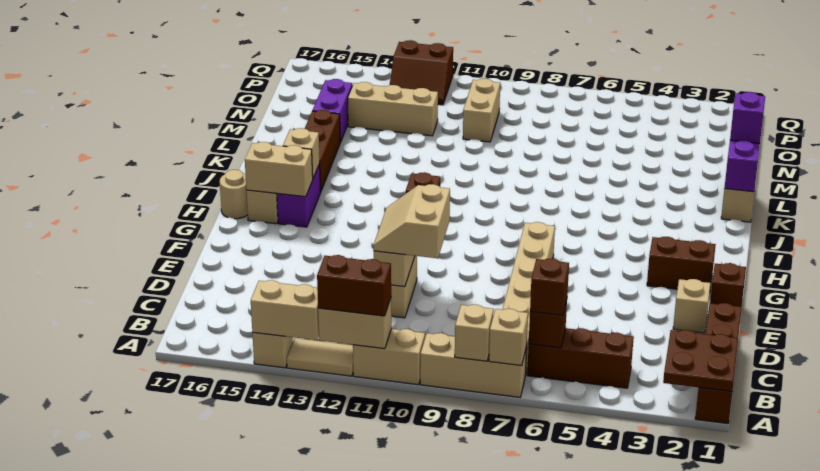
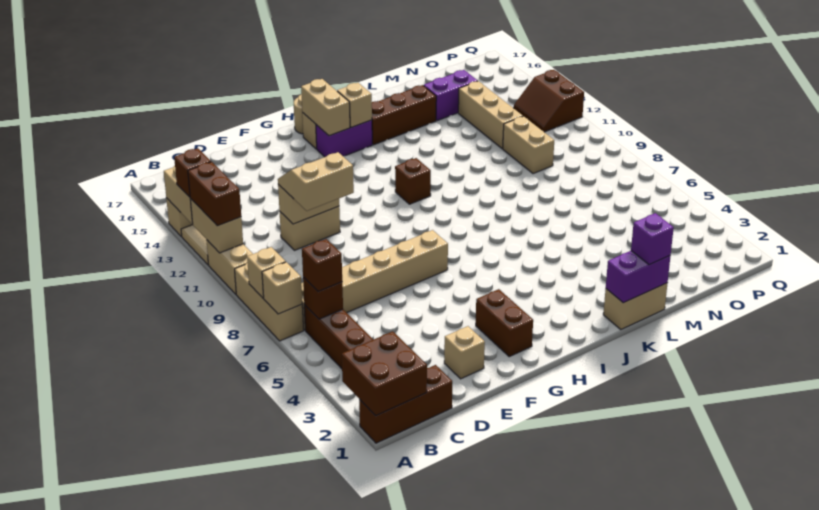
brown 1x4 brick [695,303,742,424] -> brown 1x3 brick [359,365,452,443]
brown 2x2 plate [663,330,738,391] -> brown 2x2 brick [342,331,427,416]
brown 1x1 brick [710,263,746,307] -> brown 1x1 brick moved to [174,148,211,197]
tan 1x2 brick [463,79,500,142] -> tan 1x2 brick turned to [503,116,554,174]

